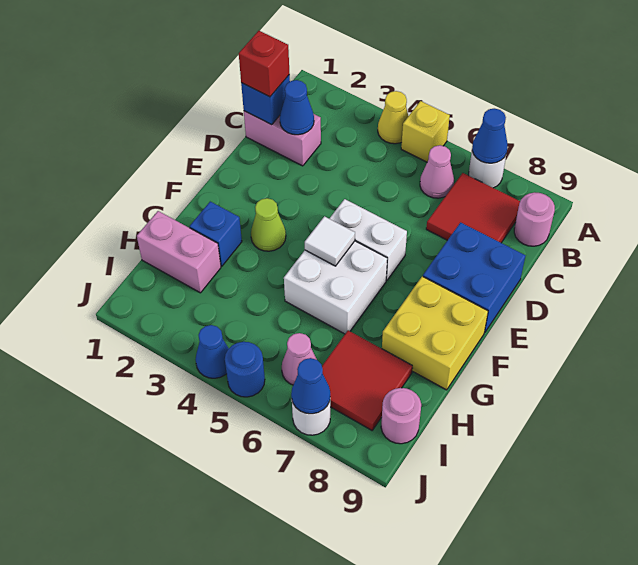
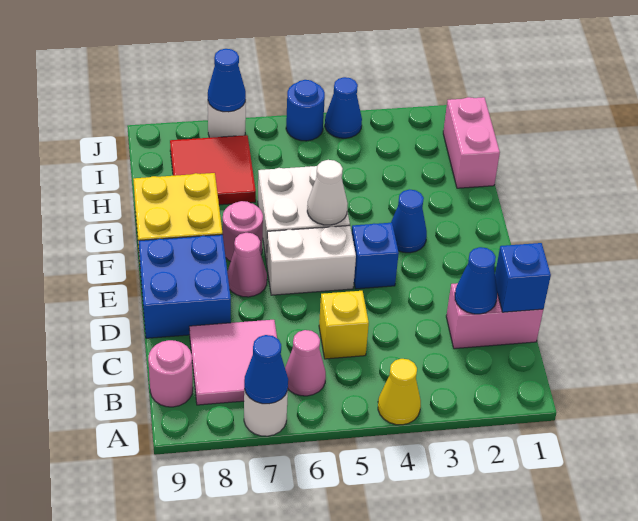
yellow 1x1 brick [401,101,450,162] -> yellow 1x1 brick moved to [319,291,369,359]
red 2x2 tile [426,173,520,243] -> pink 2x2 tile [189,320,277,405]
red 1x1 brick [239,31,290,97] -> none
lime 1x1 cone [251,198,286,251] -> blue 1x1 cone [391,190,427,253]
white 1x1 tile [305,216,355,266] -> white 1x1 cone [307,160,348,225]
blue 1x1 brick [190,202,242,266] -> blue 1x1 brick moved to [352,223,399,289]
pink 1x2 brick [137,211,221,293] -> pink 1x2 brick turned to [443,97,500,188]
pink 1x1 cone [282,333,317,385] -> pink 1x1 cone moved to [227,233,267,297]
pink 1x1 round brick [381,388,421,444] -> pink 1x1 round brick moved to [223,201,263,262]

